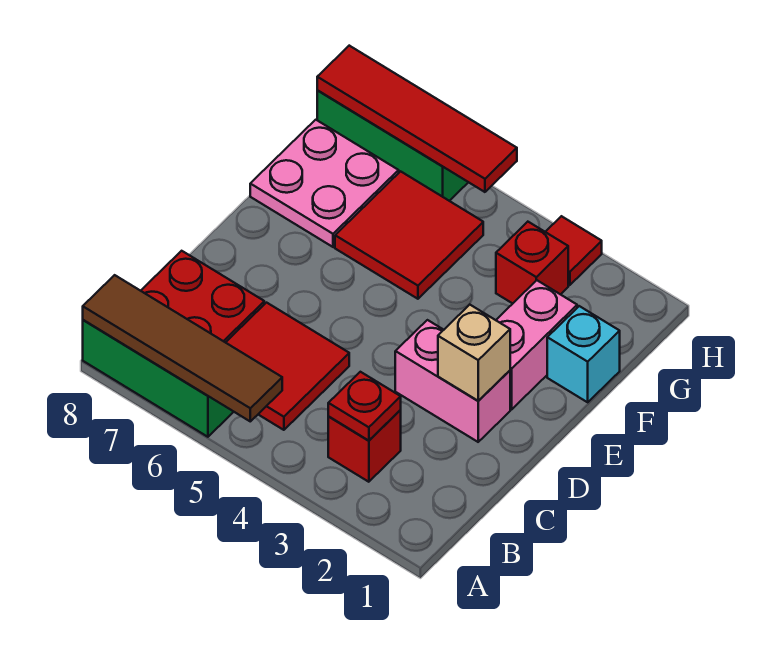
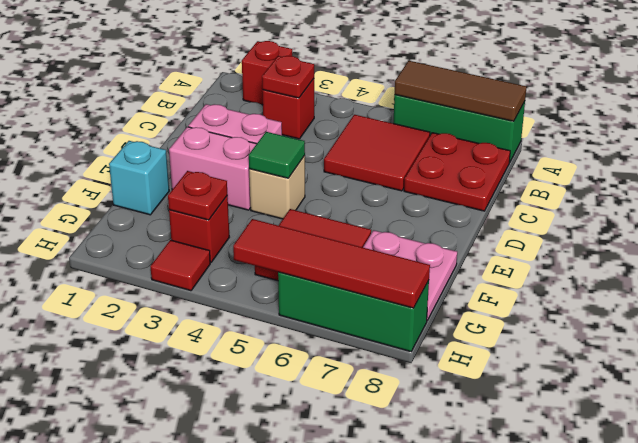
none -> red 1x1 brick [242,41,292,105]
brown 1x4 tile [83,275,282,421] -> brown 1x3 tile [395,61,527,121]
tan 1x1 brick [438,305,510,401] -> tan 1x1 brick moved to [249,155,305,219]
pink 1x2 brick [496,280,577,409] -> pink 1x2 brick turned to [169,127,256,210]
none -> green 1x1 tile [249,132,305,178]
none -> red 1x1 plate [168,171,227,220]

